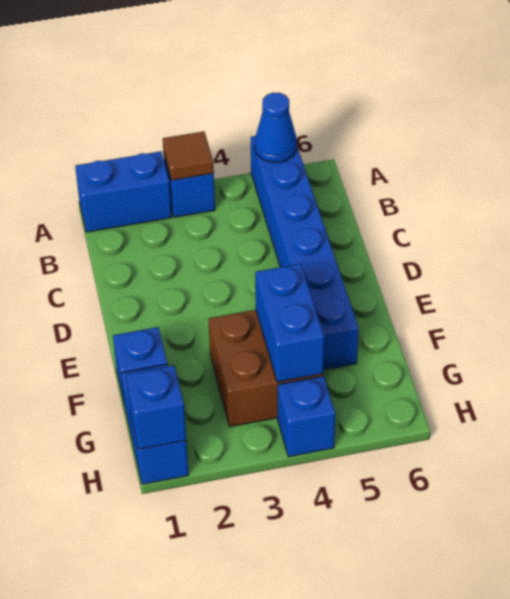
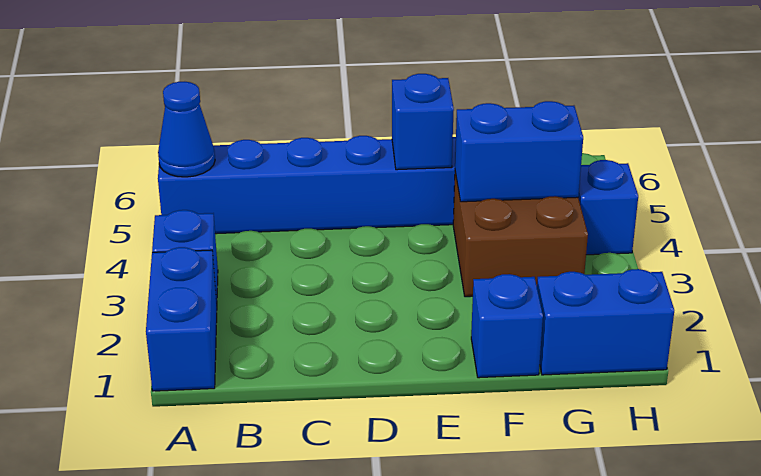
brown 1x1 tile [163,131,214,180] -> none
blue 1x1 brick [126,366,186,449] -> blue 1x1 brick moved to [392,74,454,170]

